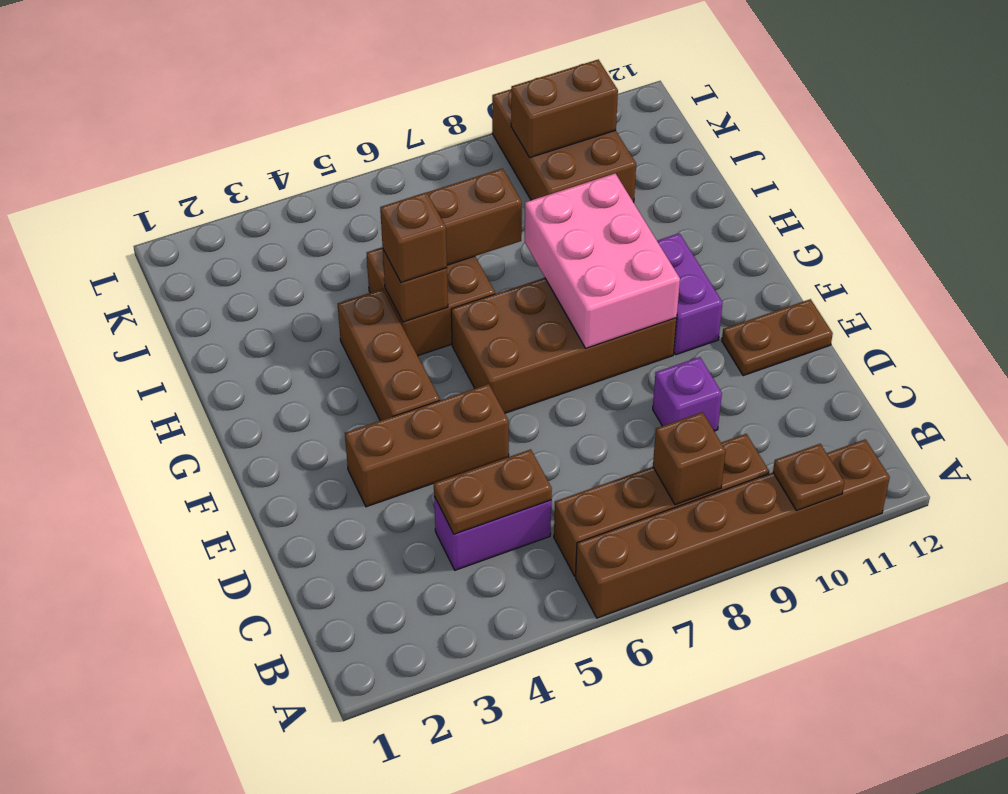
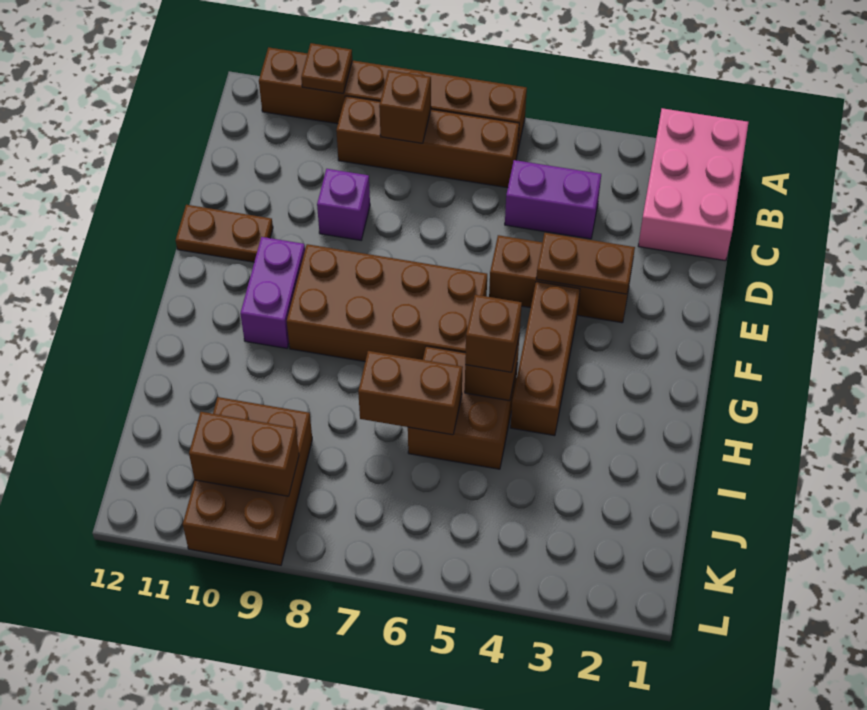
brown 1x2 plate [434,449,552,534] -> brown 1x2 plate moved to [536,233,635,294]
pink 2x3 brick [525,174,680,348] -> pink 2x3 brick moved to [638,108,748,261]

